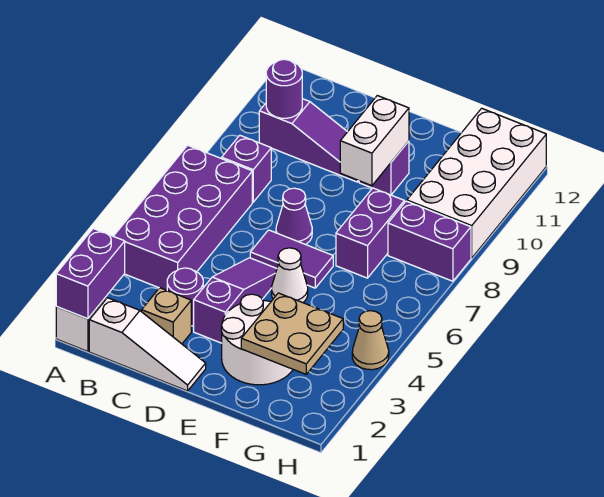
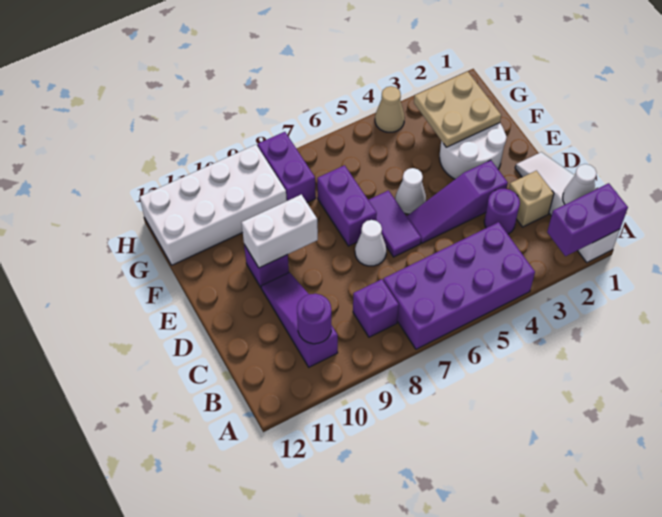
none -> white 1x1 cone [563,164,597,204]
purple 1x1 cone [276,188,312,244] -> white 1x1 cone [355,220,386,266]
purple 1x2 brick [336,188,405,278] -> purple 1x2 brick turned to [317,165,377,246]

